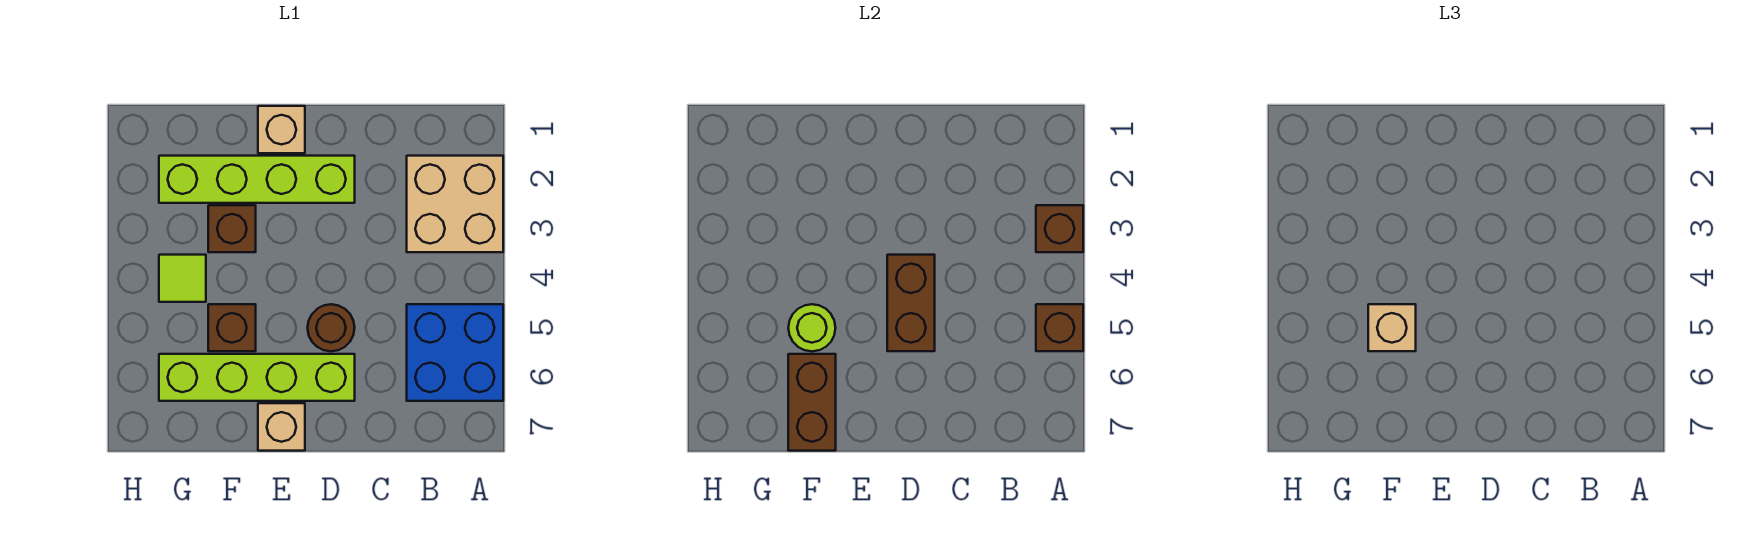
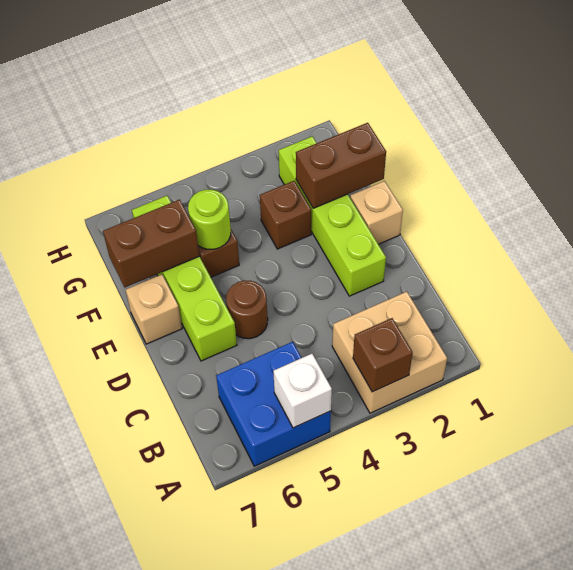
brown 1x1 brick [1036,304,1083,351] -> white 1x1 brick [273,354,332,428]
brown 1x2 brick [887,255,935,351] -> brown 1x2 brick moved to [296,123,386,208]
tan 1x1 brick [1368,304,1416,351] -> none
lime 1x1 tile [159,255,206,302] -> none

